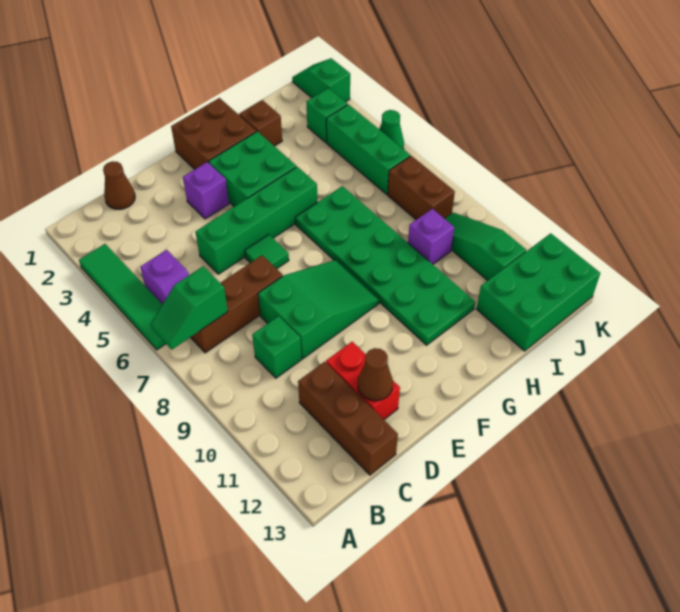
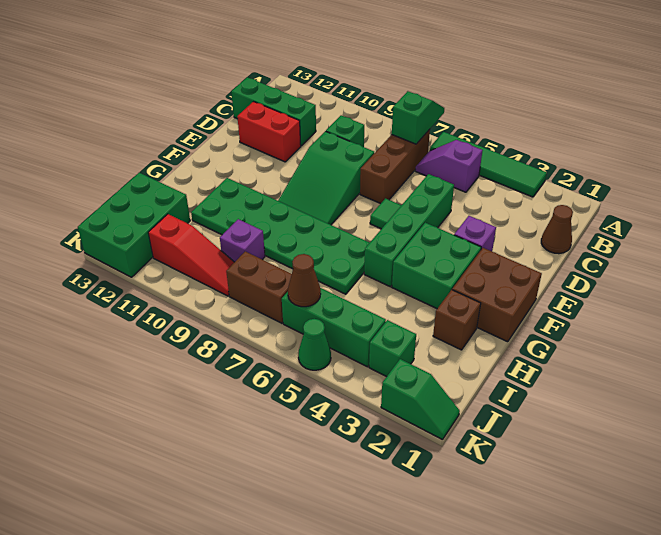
brown 1x3 brick [298,362,398,475] -> green 1x3 brick [231,77,316,146]
brown 1x1 cone [358,348,393,401] -> brown 1x1 cone moved to [288,254,321,307]
green 1x3 slope [445,213,526,281] -> red 1x3 slope [148,214,234,296]

